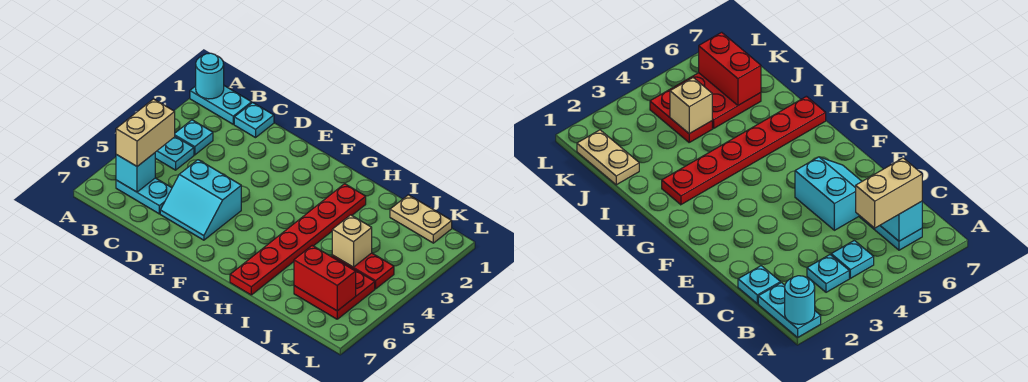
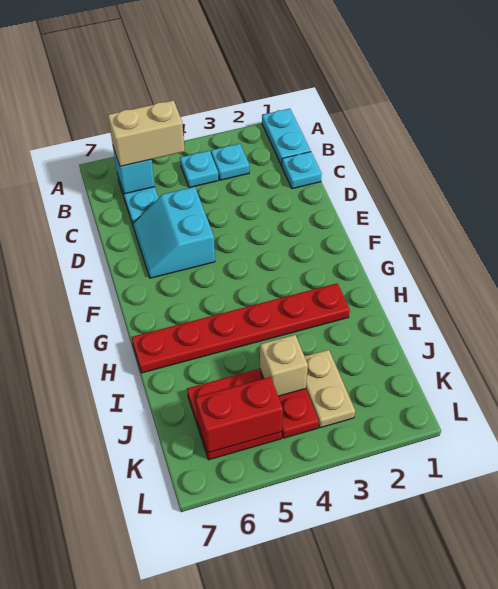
cyan 1x1 round brick [196,53,224,99] -> none
tan 1x2 plate [390,195,452,243] -> tan 1x2 plate moved to [305,350,355,428]
red 1x2 brick [294,246,356,311] -> red 1x2 brick turned to [195,377,283,453]

